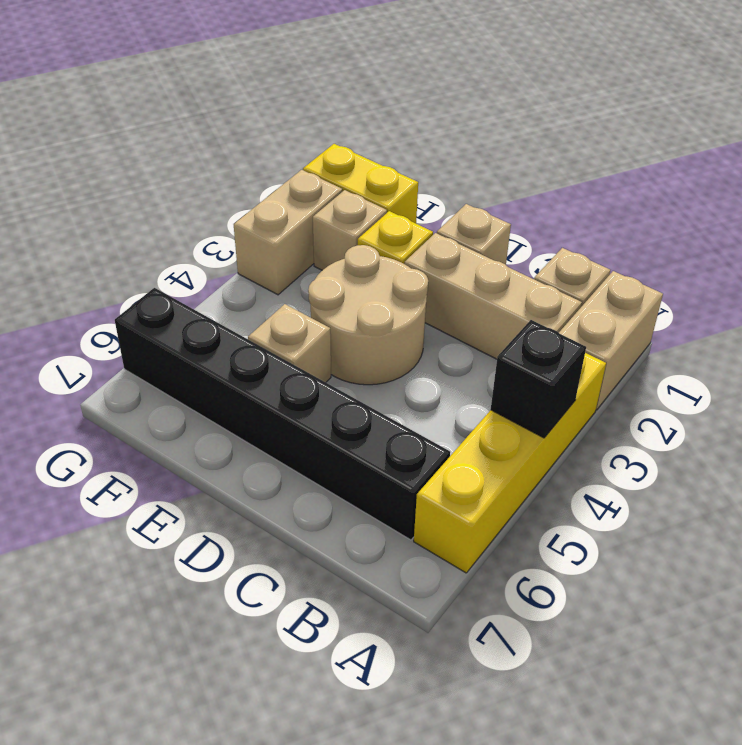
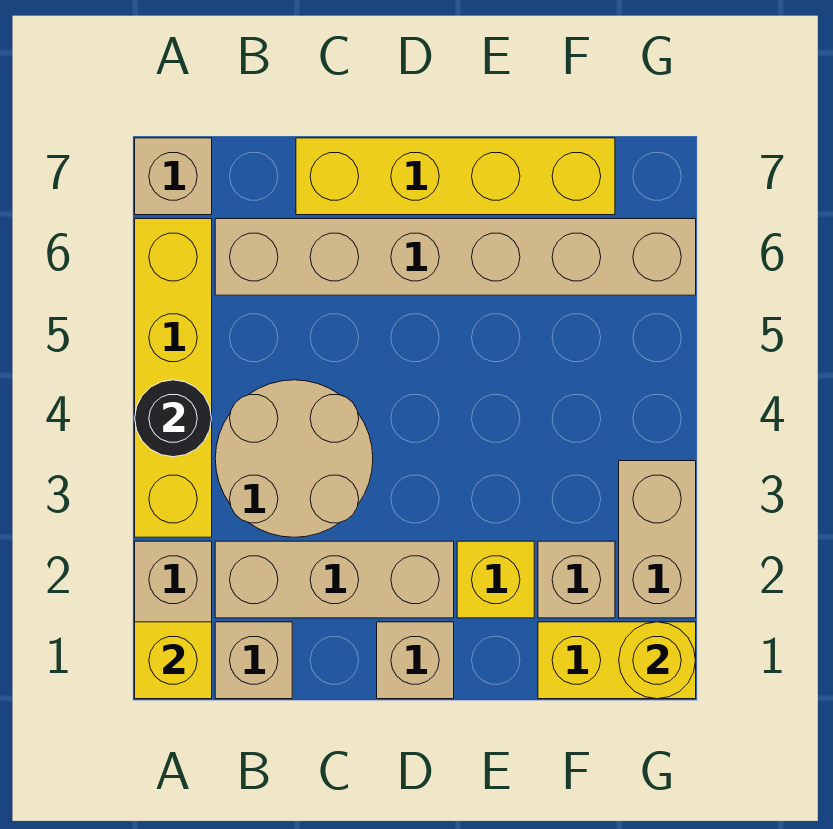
none -> yellow 1x1 brick [135,622,212,699]
black 1x1 brick [491,320,586,438] -> black 1x1 round brick [135,380,212,457]
black 1x6 brick [115,288,450,540] -> tan 1x6 brick [215,219,696,295]
none -> yellow 1x4 brick [296,138,615,215]
tan 2x2 round brick [308,245,428,385] -> tan 2x2 round brick moved to [215,380,373,537]
tan 1x1 brick [248,304,331,382] -> tan 1x1 brick moved to [135,138,212,215]
none -> yellow 1x1 round brick [619,622,696,699]

